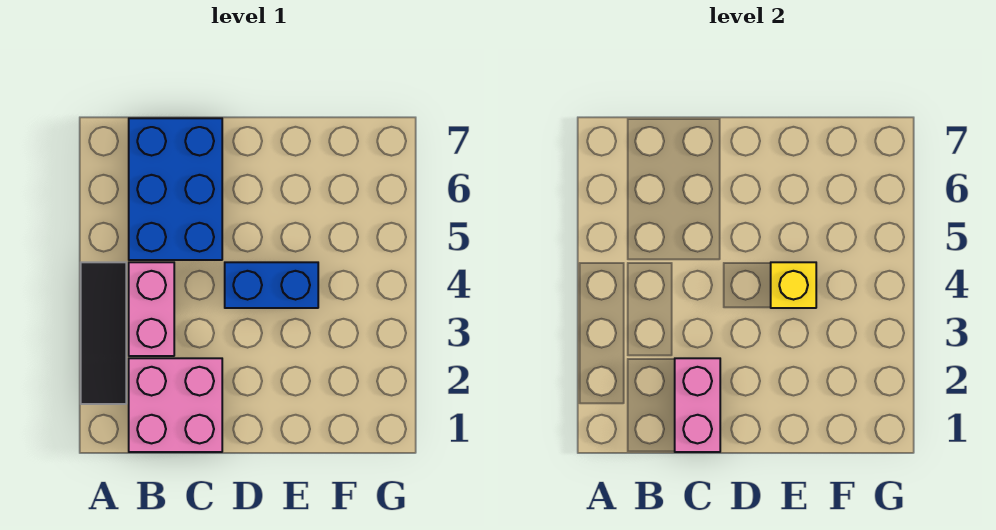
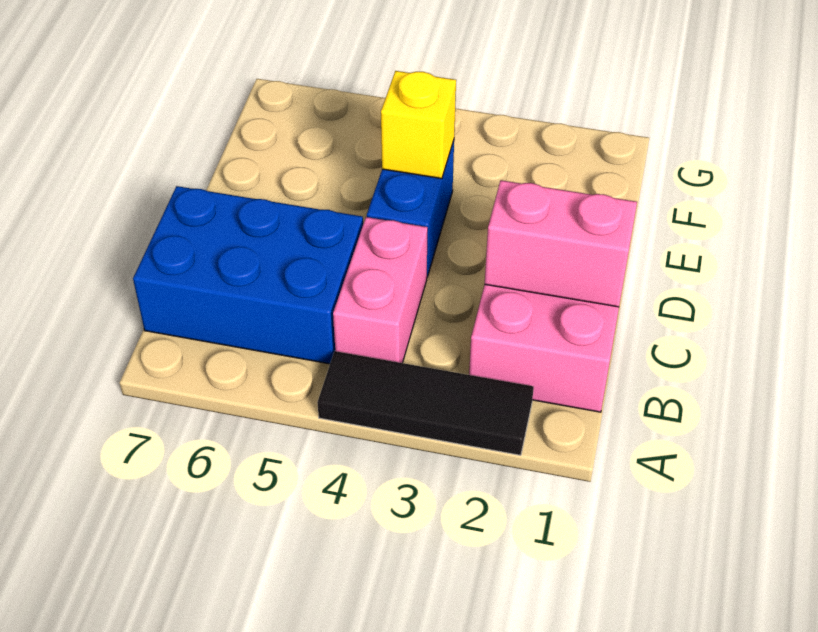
pink 1x2 brick [129,262,174,356] -> pink 1x2 brick turned to [333,217,428,363]

